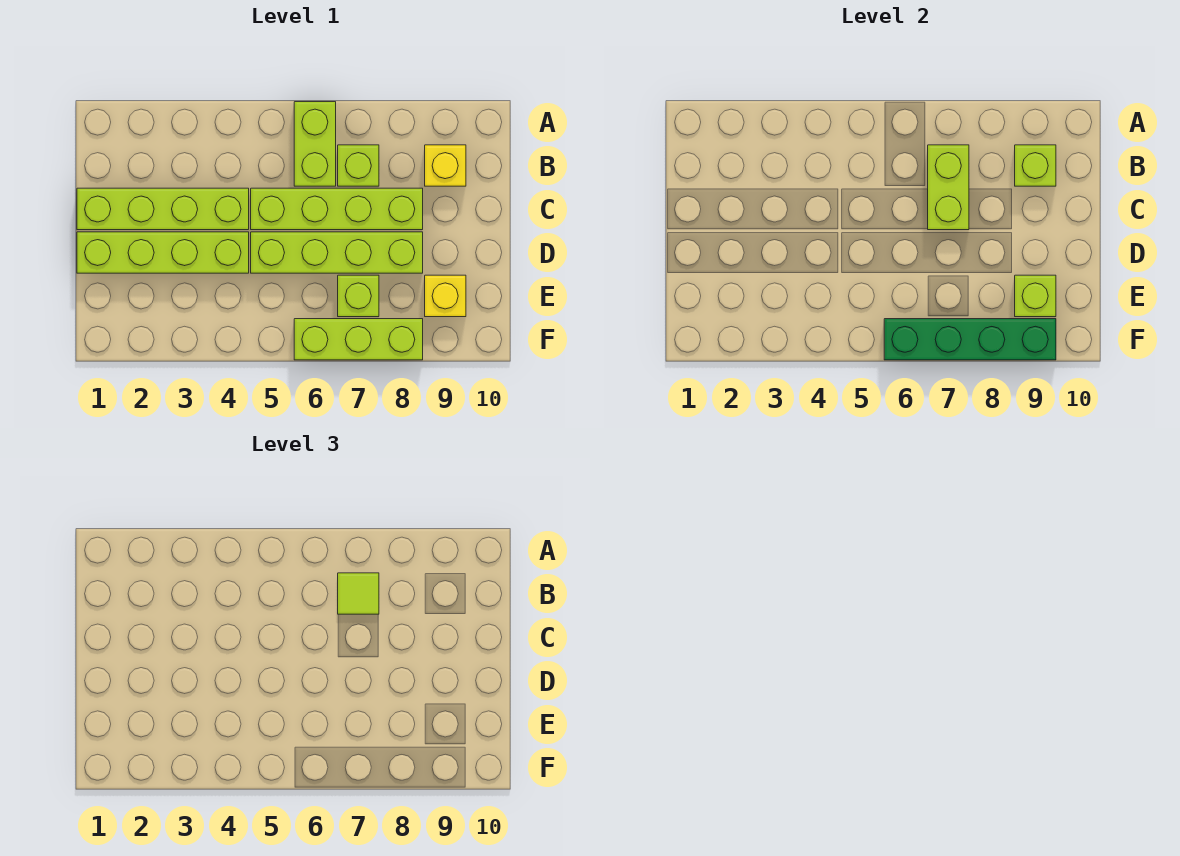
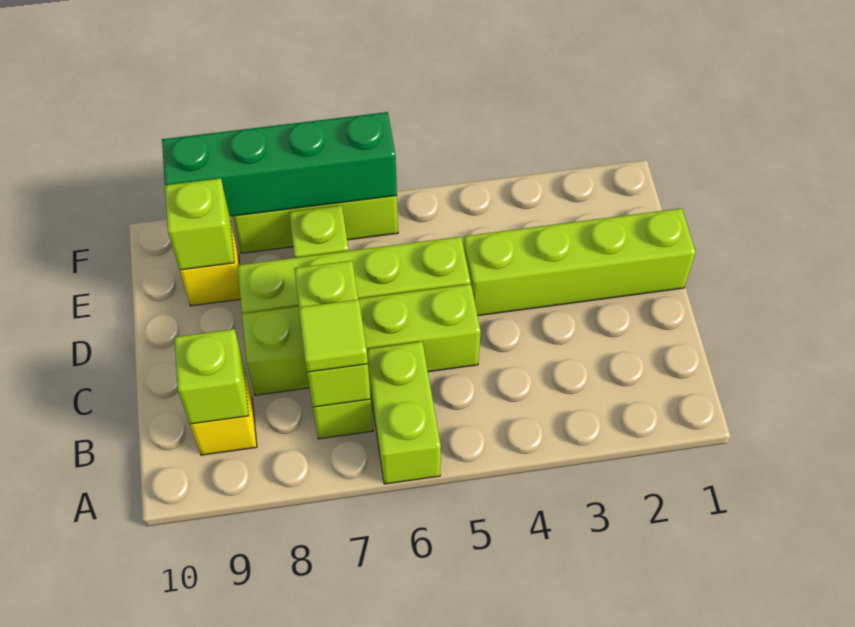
lime 1x4 brick [77,188,249,230] -> none

